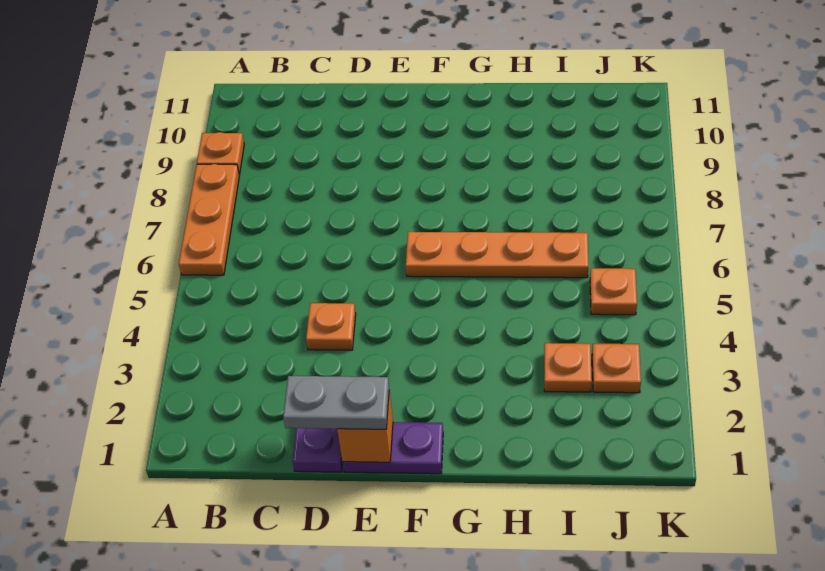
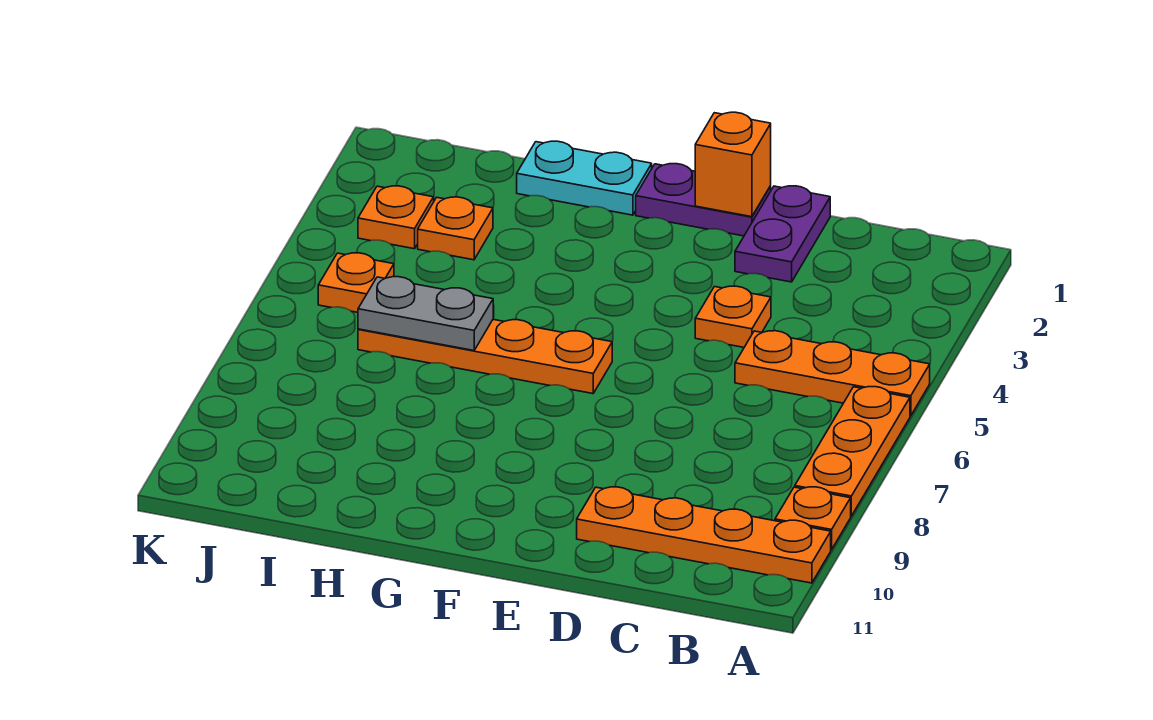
none -> orange 1x3 plate [735,331,930,416]
none -> orange 1x4 plate [577,487,831,583]
grey 1x2 plate [283,376,389,429] -> grey 1x2 plate moved to [358,277,493,351]
none -> cyan 1x2 plate [517,141,652,215]

